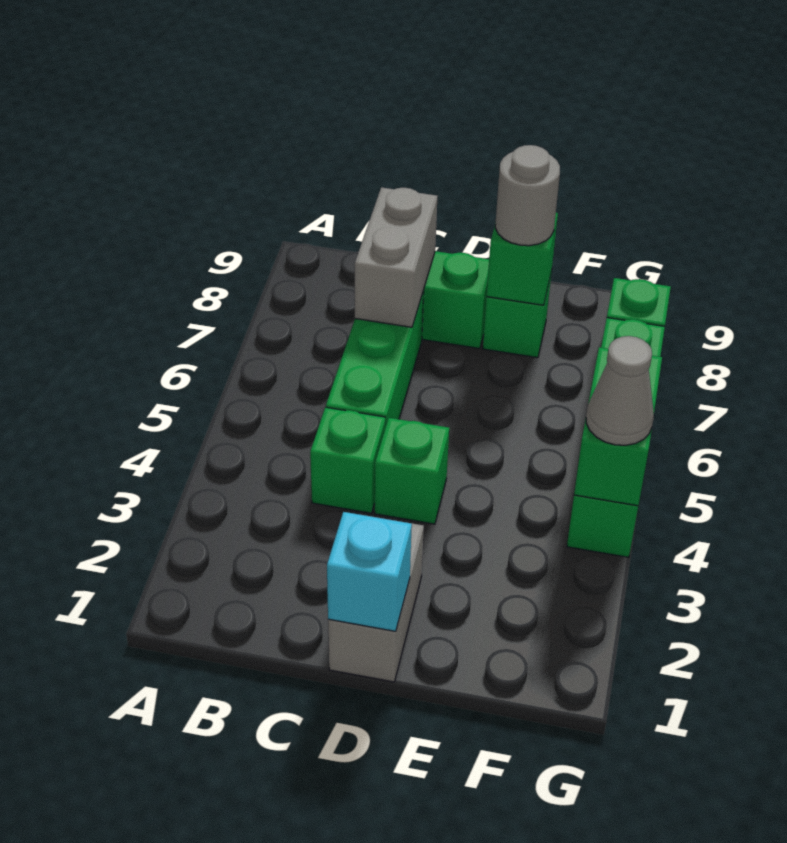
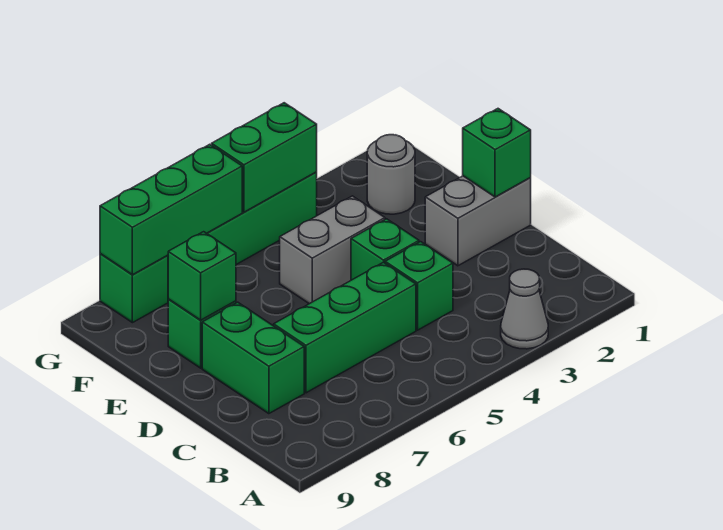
grey 1x2 brick [355,187,437,327] -> grey 1x2 brick moved to [280,196,385,304]
cyan 1x1 brick [327,512,412,631] -> green 1x1 brick [463,109,531,197]
grey 1x1 round brick [495,145,560,246] -> grey 1x1 round brick moved to [367,135,415,214]
grey 1x1 cone [586,336,654,445] -> grey 1x1 cone moved to [501,269,548,349]
none -> green 1x3 brick [100,144,242,275]

